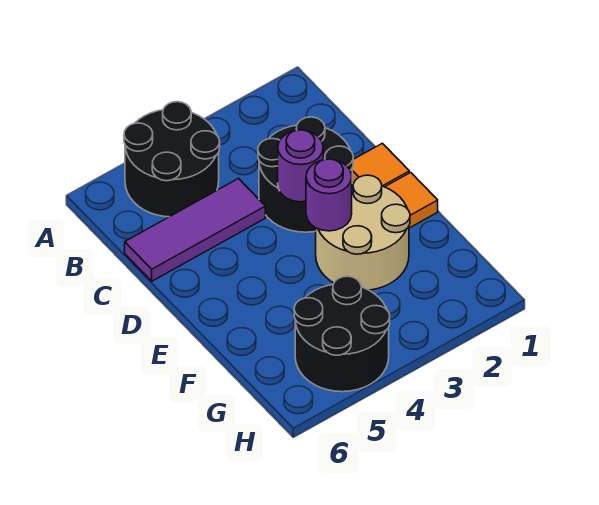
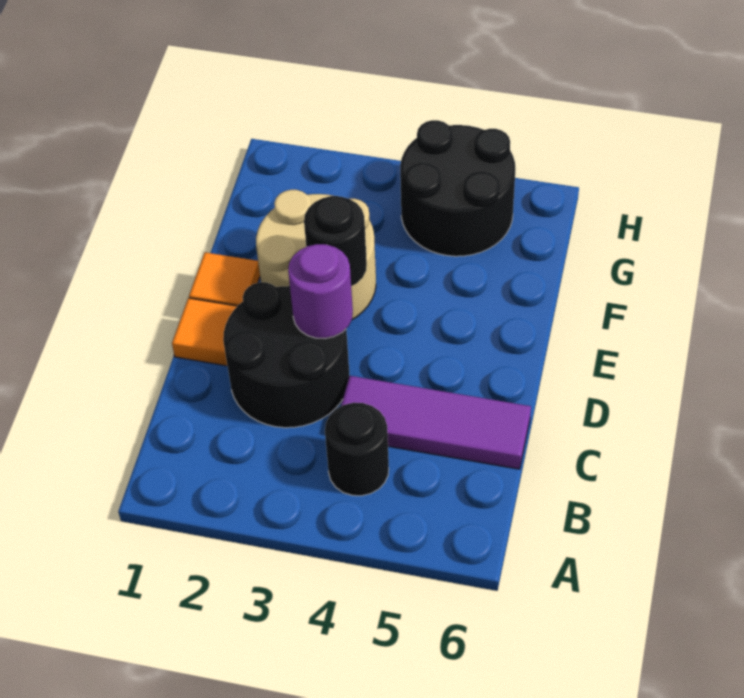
black 2x2 round brick [124,102,220,217] -> black 1x1 round brick [325,403,389,496]
purple 1x1 round brick [306,159,352,231] -> black 1x1 round brick [304,196,367,286]

